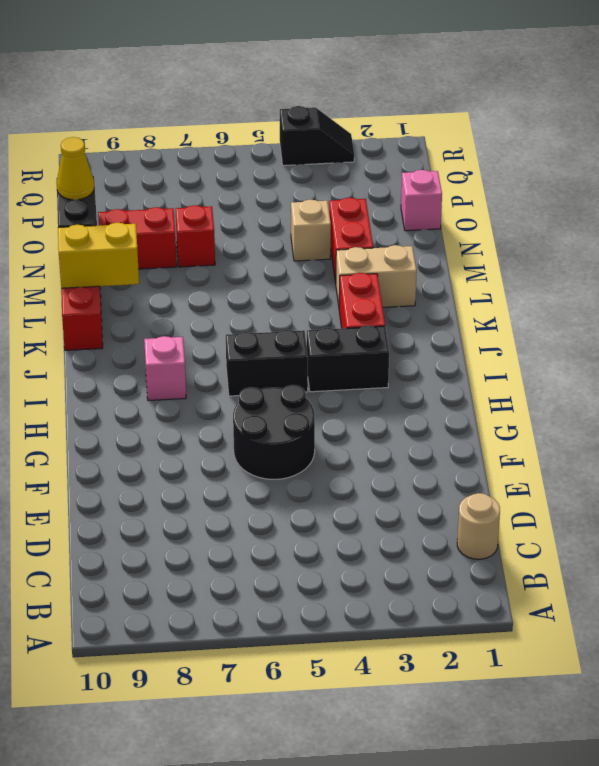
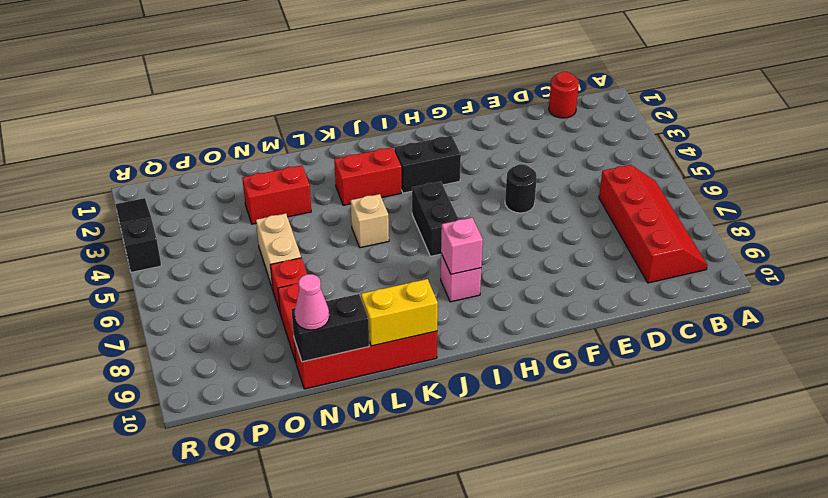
none -> red 2x4 slope [599,165,707,283]
tan 1x1 round brick [457,493,500,559] -> red 1x1 round brick [549,72,579,118]
black 2x2 round brick [233,385,315,479] -> black 1x1 round brick [505,164,537,213]
black 1x2 brick [307,326,389,392] -> black 1x2 brick turned to [394,136,461,193]
tan 1x2 brick [336,245,417,307] -> tan 1x2 brick moved to [256,213,301,289]
yellow 1x2 brick [58,223,139,288] -> yellow 1x2 brick turned to [361,279,438,346]
tan 1x1 brick [291,200,331,261] -> tan 1x1 brick moved to [351,194,389,248]
yellow 1x1 cone [57,137,94,200] -> pink 1x1 cone [294,274,329,330]
pink 1x1 brick [401,170,442,231] -> pink 1x1 brick moved to [441,218,483,274]
black 1x2 slope [280,106,354,166] -> black 1x3 slope [115,198,161,272]

